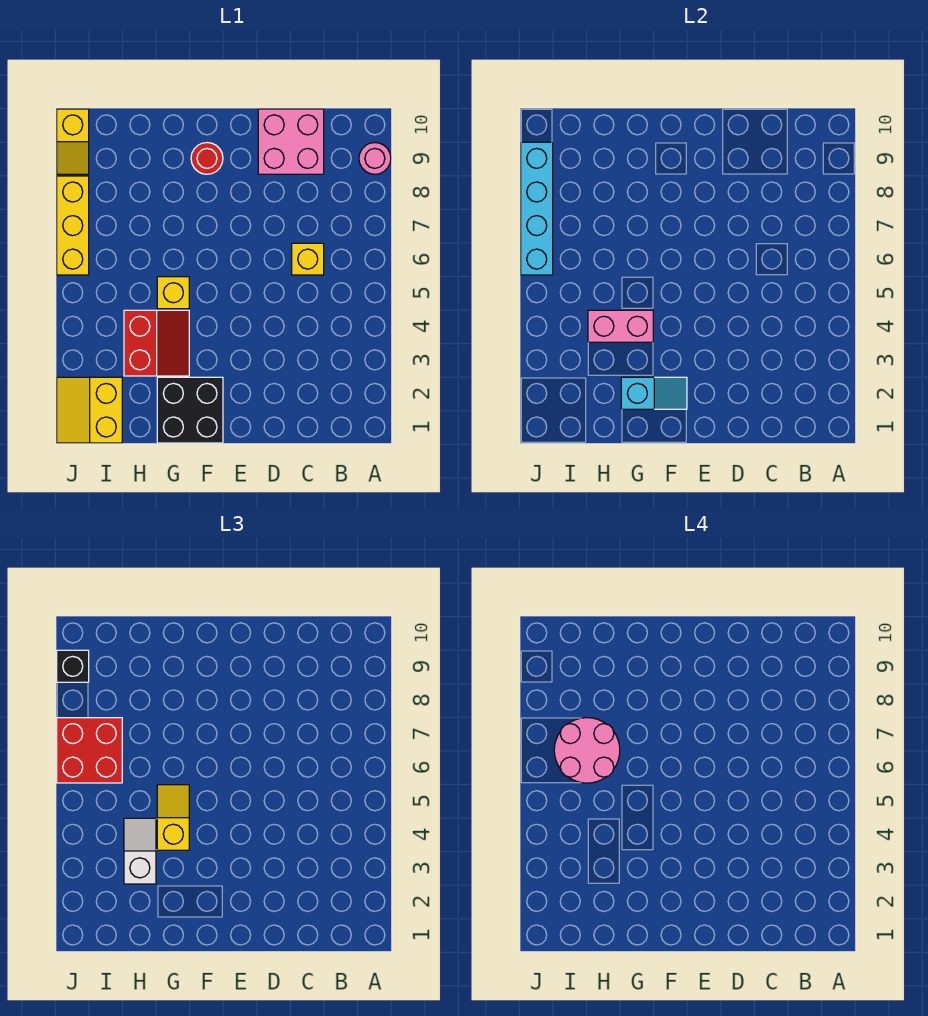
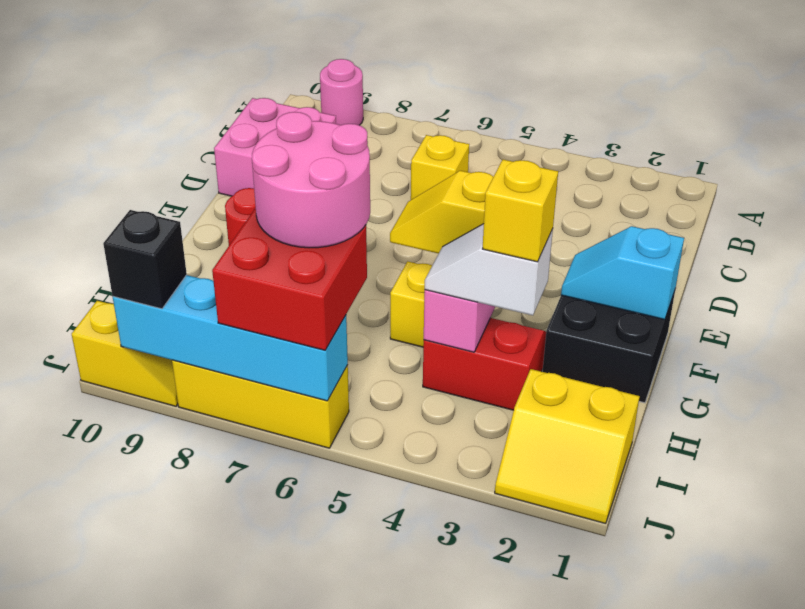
cyan 1x2 slope [621,377,687,409] -> cyan 1x2 slope turned to [561,226,684,320]
none -> yellow 1x1 brick [483,160,558,262]

